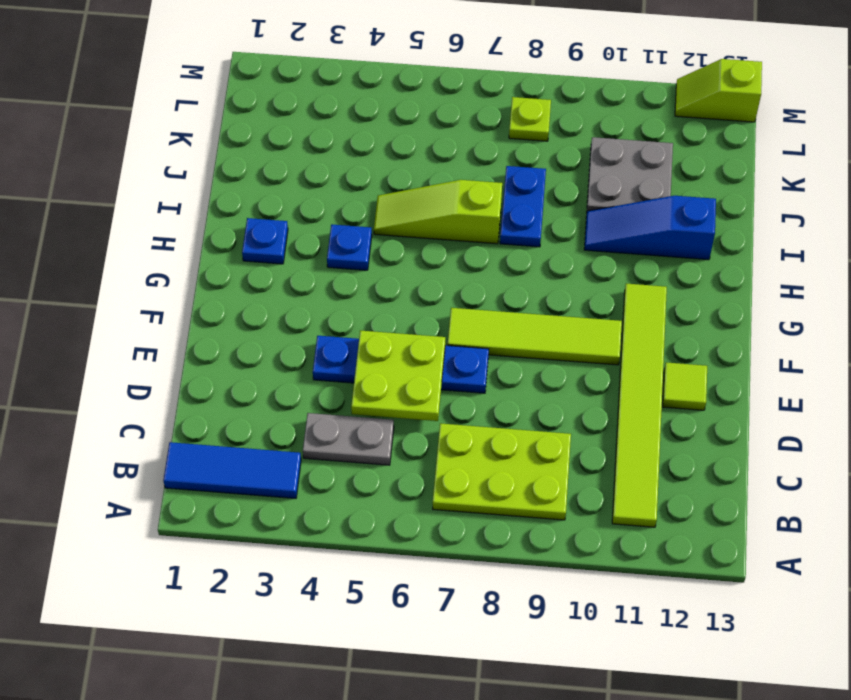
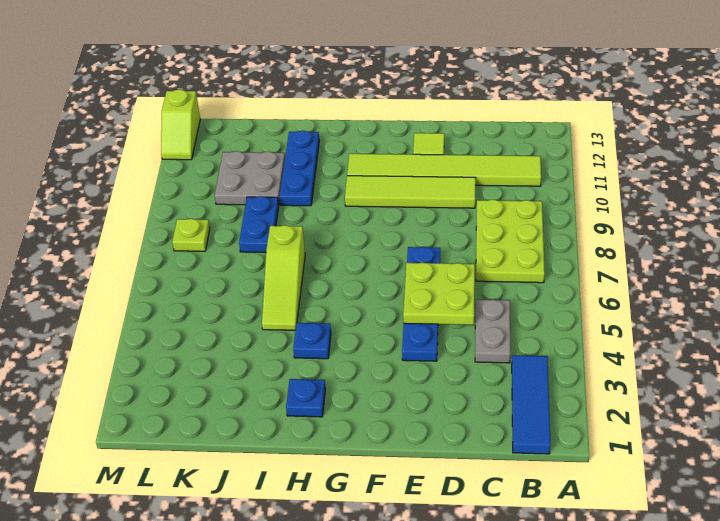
lime 1x4 tile [448,308,622,365] -> lime 1x4 tile turned to [345,176,476,208]
blue 1x2 plate [500,166,546,247] -> blue 1x2 plate turned to [239,196,279,253]
blue 1x3 slope [584,196,716,260] -> blue 1x3 plate [280,131,319,206]

